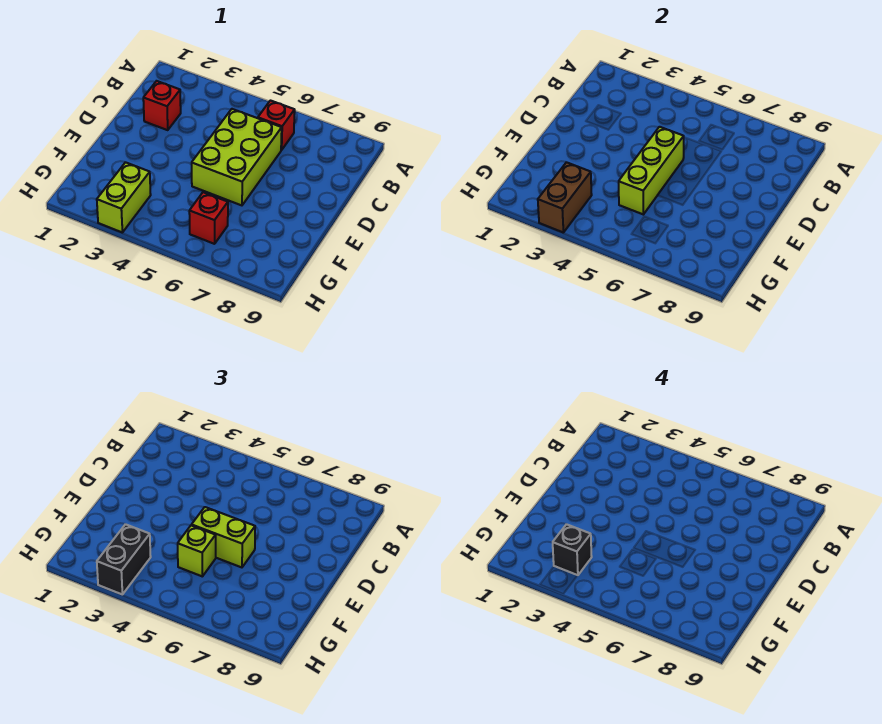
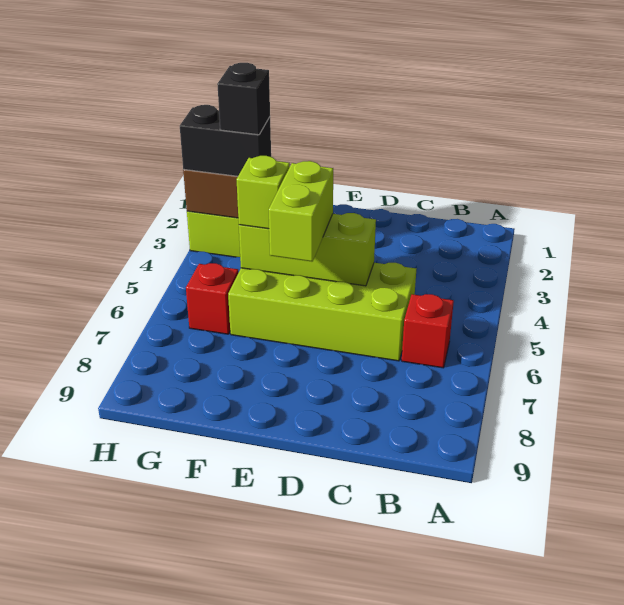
red 1x1 brick [143,81,181,130] -> none
lime 2x3 brick [192,109,282,205] -> lime 2x4 brick [228,263,417,361]

